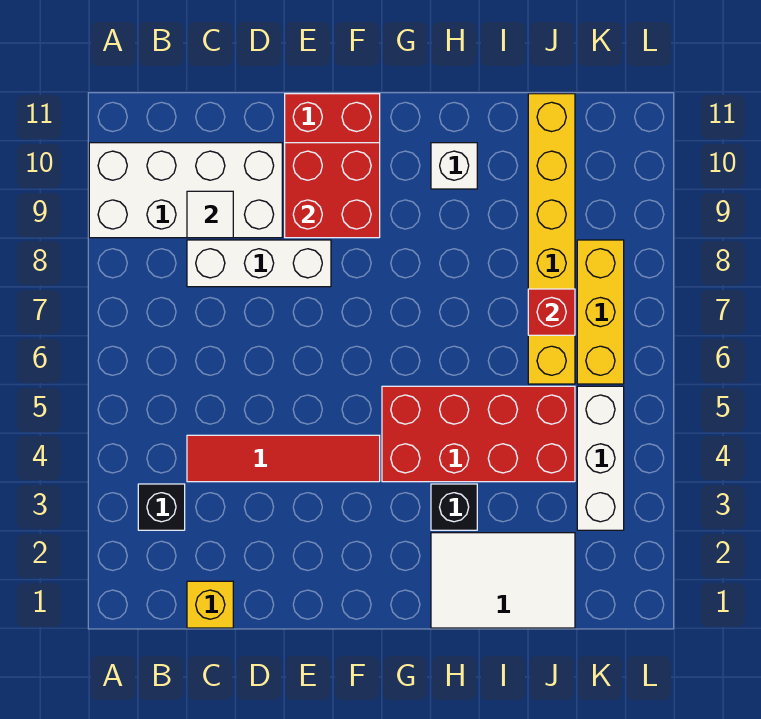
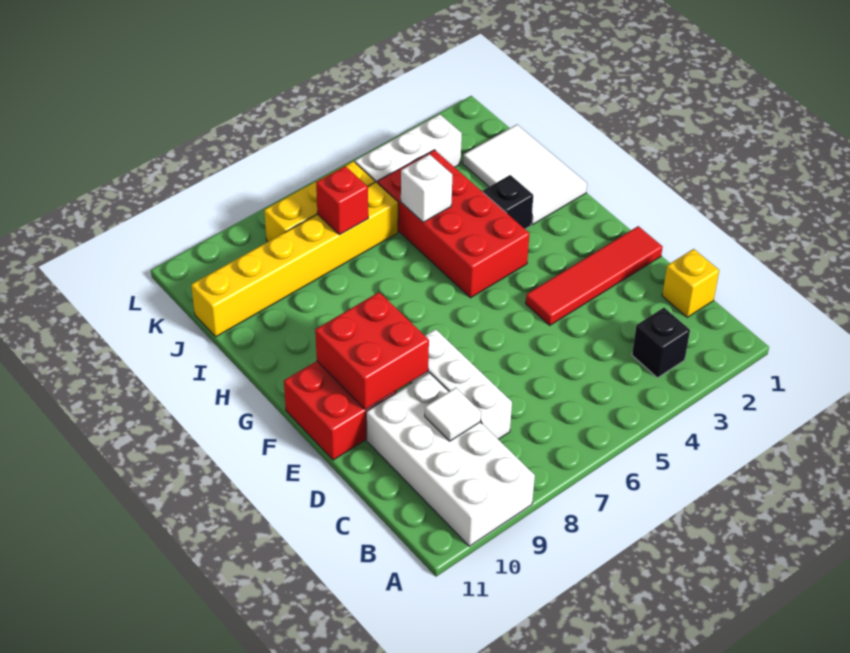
red 1x4 tile [187,435,380,482] -> red 1x4 tile turned to [526,226,663,325]
white 1x1 brick [431,143,477,189] -> white 1x1 brick moved to [401,154,452,222]

